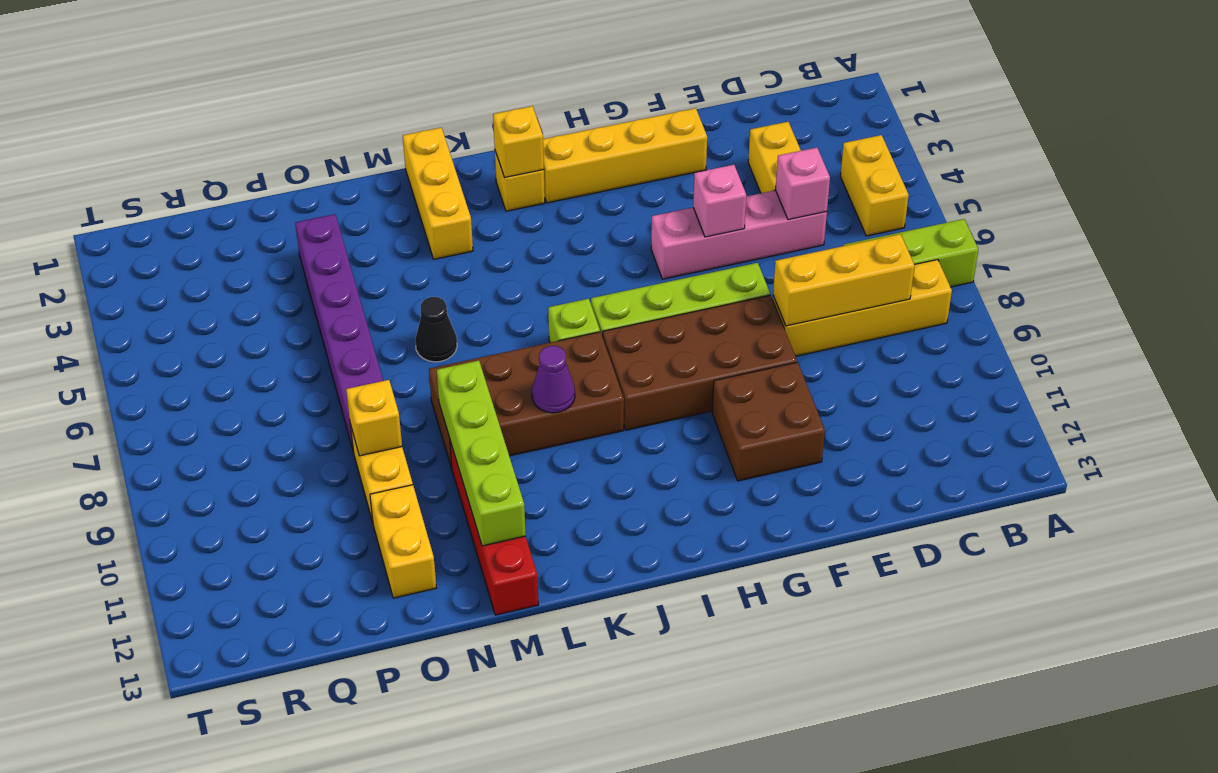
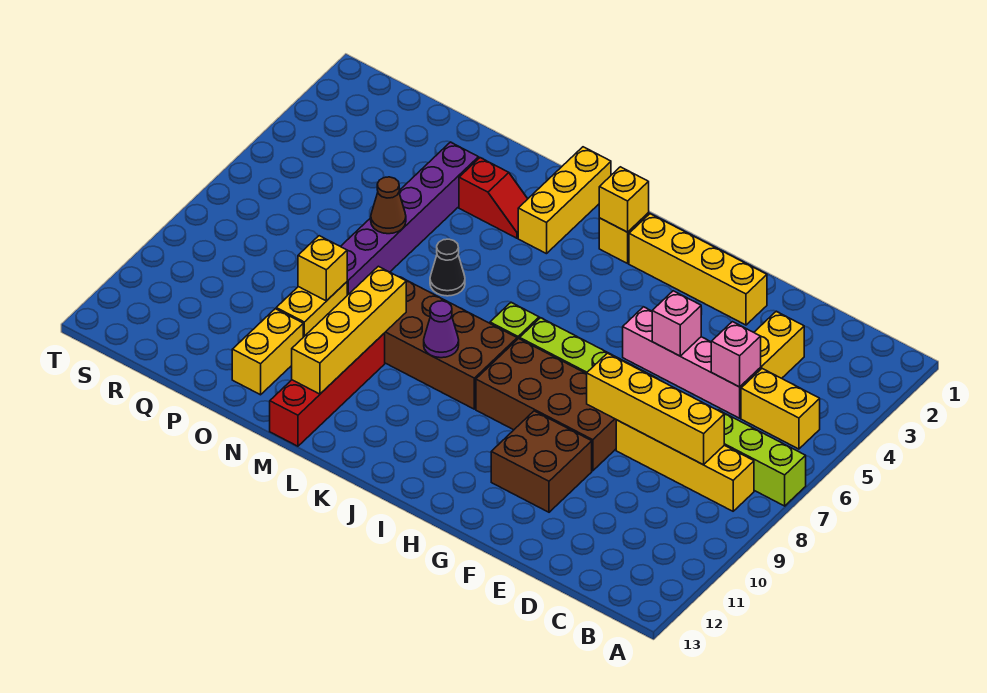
yellow 1x2 brick [840,135,909,236] -> yellow 1x2 brick turned to [741,369,820,449]
yellow 1x3 brick [773,234,915,326] -> yellow 1x4 brick [587,353,724,465]
none -> red 1x2 slope [459,158,528,238]
lime 1x4 brick [437,361,526,546] -> yellow 1x4 brick [292,266,406,394]
none -> brown 1x1 cone [371,177,406,234]

